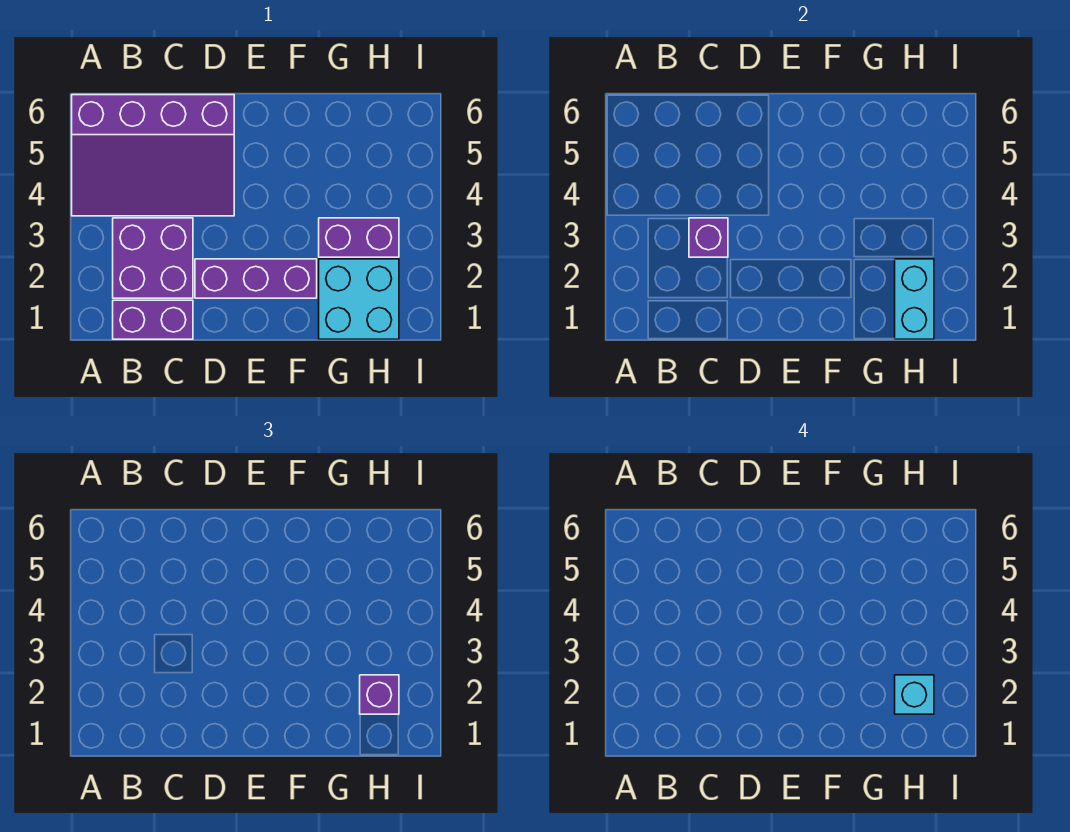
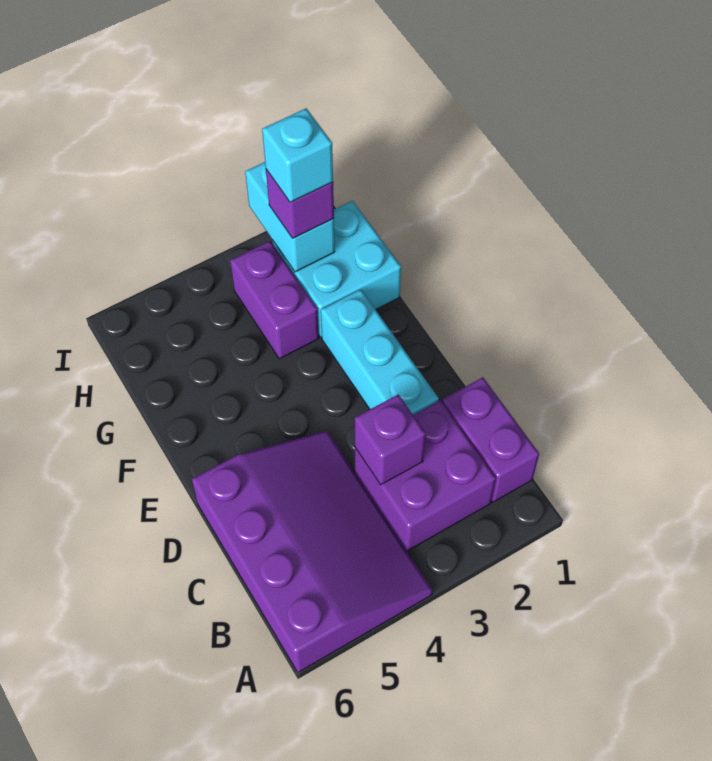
purple 1x3 brick [195,259,317,298] -> cyan 1x3 brick [321,289,439,415]
cyan 1x2 brick [895,259,934,339] -> cyan 1x2 brick turned to [245,162,335,272]

